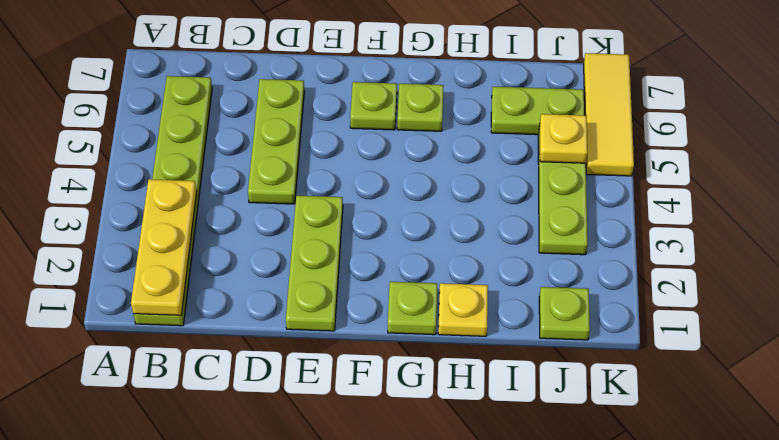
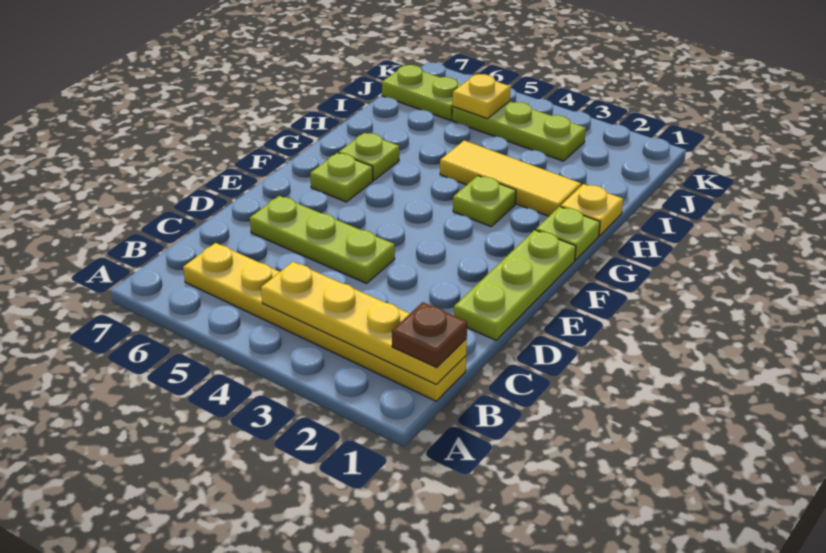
lime 1x6 plate [133,76,212,326] -> yellow 1x6 plate [183,243,466,401]
yellow 1x3 plate [131,179,197,315] -> yellow 1x4 plate [261,262,467,385]
none -> brown 1x1 plate [392,302,467,368]
lime 1x3 plate [286,195,343,331] -> lime 1x3 plate turned to [454,230,576,340]
lime 1x2 plate [491,87,585,135] -> lime 1x2 plate turned to [382,65,461,121]
lime 1x1 plate [539,287,590,340] -> lime 1x1 plate moved to [453,176,516,227]
yellow 1x3 tile [584,53,634,176] -> yellow 1x3 tile moved to [440,140,581,216]

